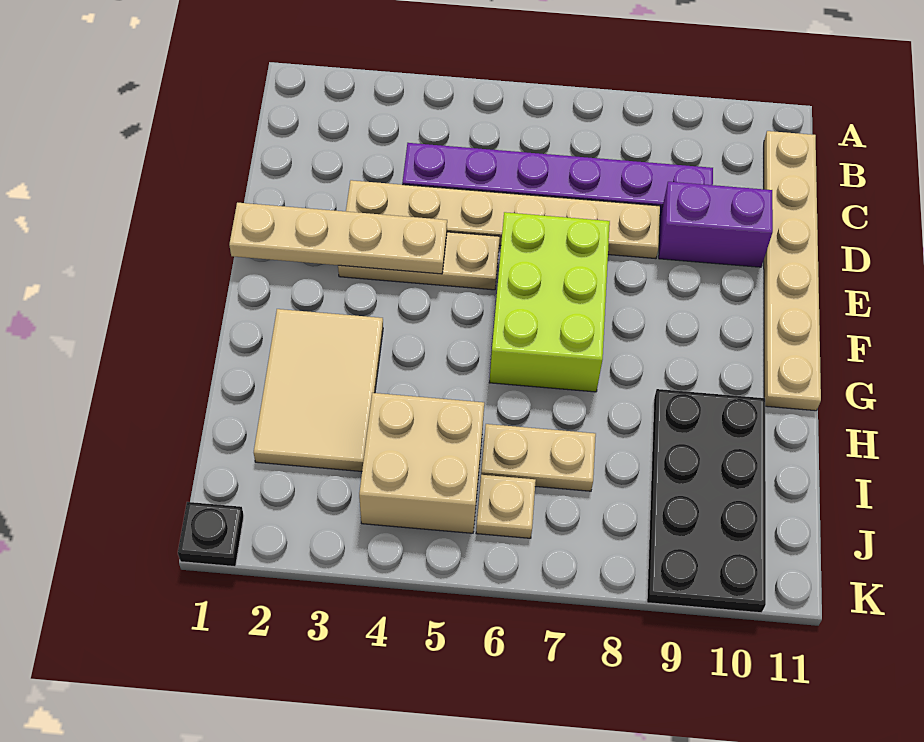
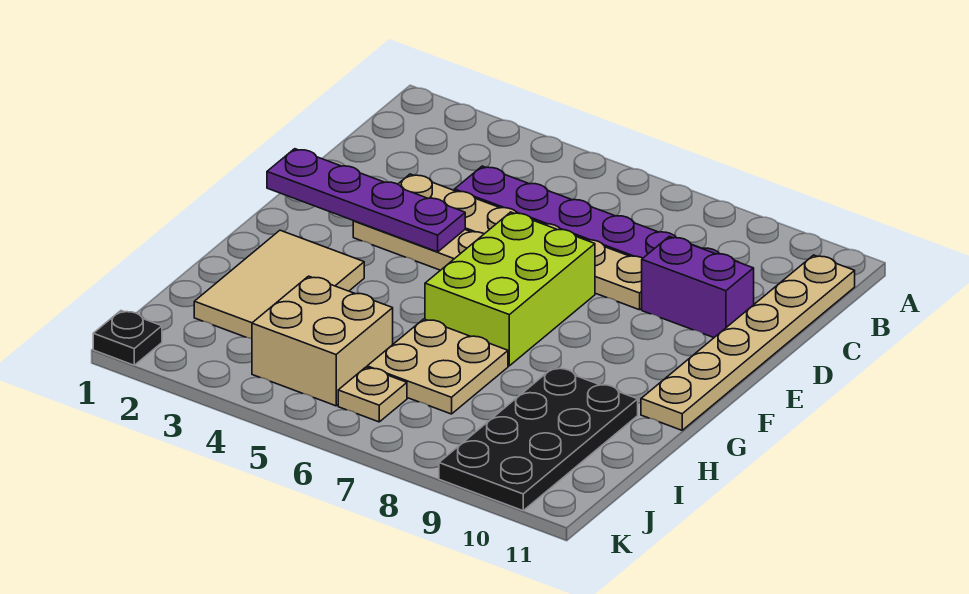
tan 1x4 plate [229,203,447,274] -> purple 1x4 plate [267,149,465,252]
tan 1x2 plate [481,424,596,491] -> tan 2x2 plate [367,319,508,414]

